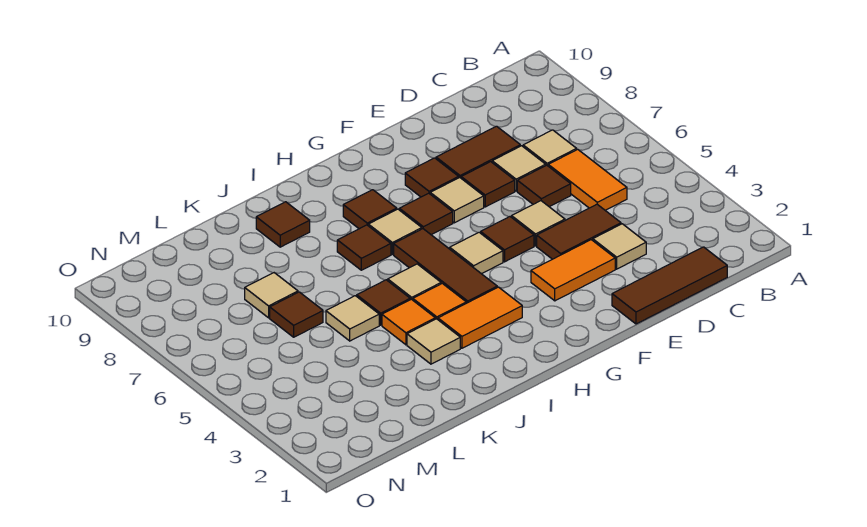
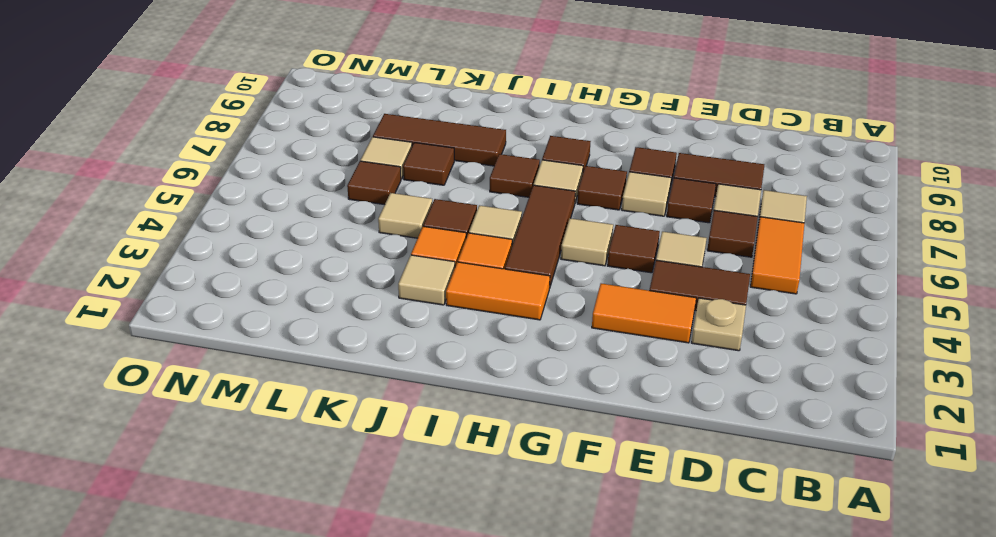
brown 1x3 tile [612,247,727,324] -> brown 1x3 tile moved to [373,114,506,166]
tan 1x1 tile [593,224,646,269] -> tan 1x1 plate [692,298,746,351]
brown 1x1 tile [256,202,310,247] -> brown 1x1 tile moved to [403,143,454,185]

